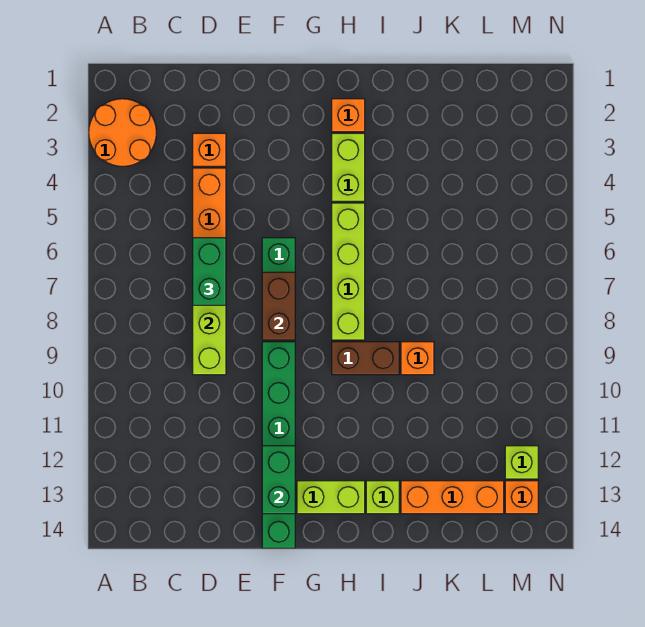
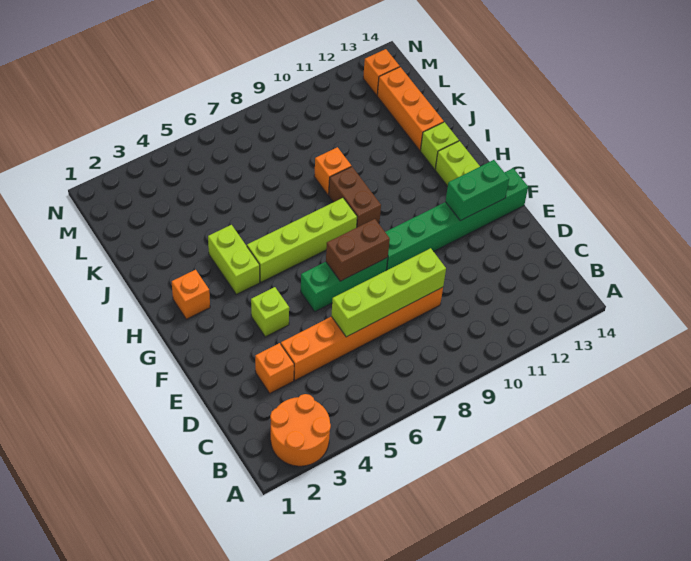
green 1x2 brick [193,238,226,305] -> none
lime 1x2 brick [332,133,365,201] -> lime 1x2 brick turned to [208,225,260,294]
lime 1x1 brick [505,446,538,479] -> lime 1x1 brick moved to [251,287,289,337]

